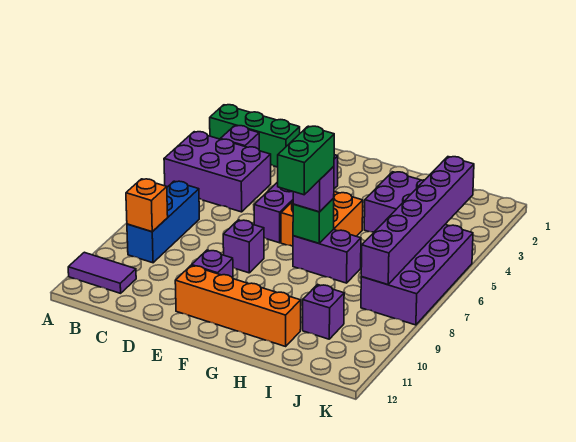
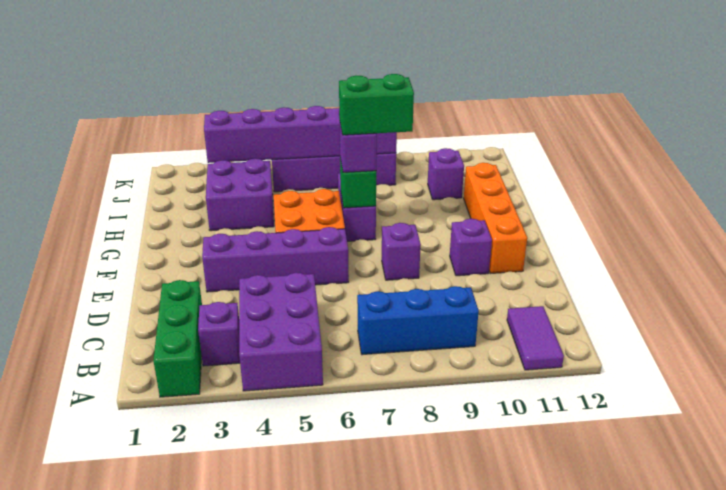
orange 1x1 brick [126,179,168,232] -> none

